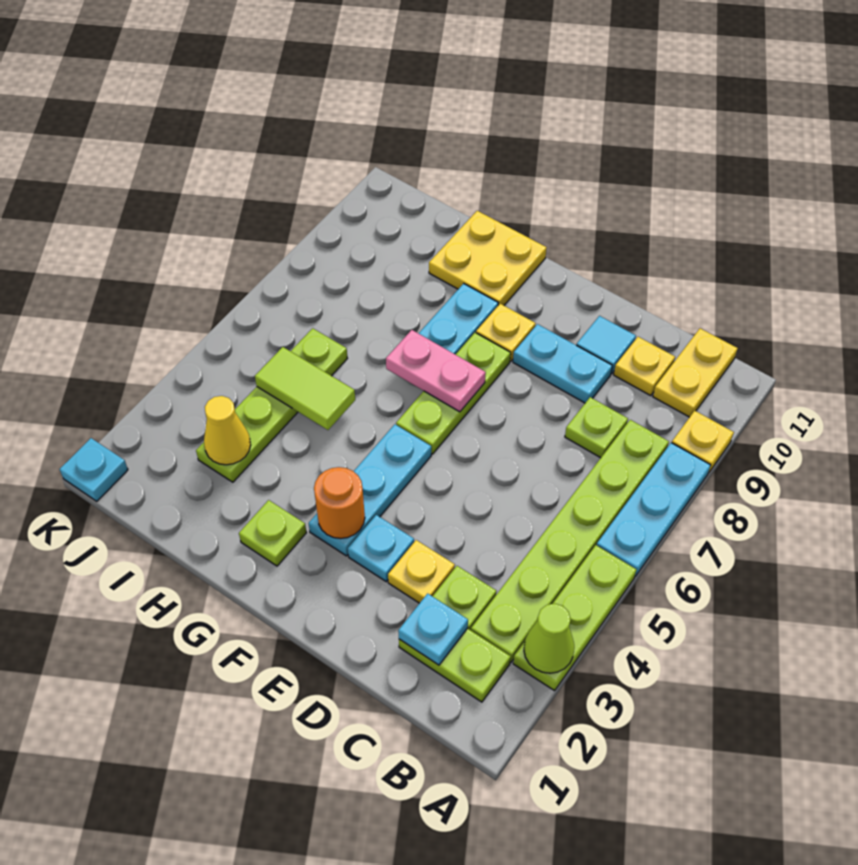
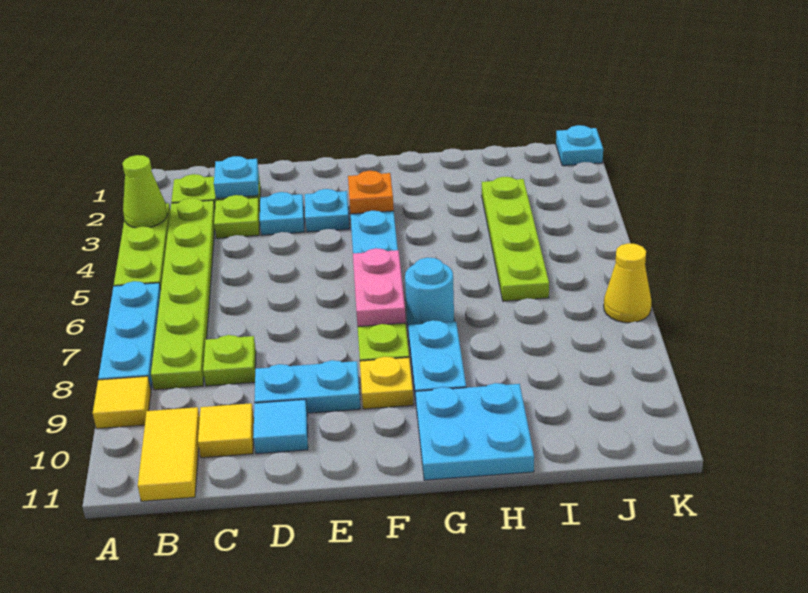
yellow 1x1 plate [672,411,734,473] -> yellow 1x1 tile [93,376,151,429]
yellow 1x2 plate [653,328,738,417] -> yellow 1x2 tile [138,407,200,501]
yellow 1x1 plate [614,337,675,396] -> yellow 1x1 tile [198,403,254,458]
yellow 1x1 plate [388,540,455,603] -> cyan 1x1 plate [260,192,304,235]
orange 1x1 round brick [314,467,365,539] -> orange 1x1 plate [348,171,394,214]
pink 1x2 plate [386,330,486,412] -> pink 1x2 plate turned to [353,248,406,327]
lime 1x1 plate [239,500,306,566] -> none
none -> cyan 1x1 round brick [405,257,454,325]
yellow 2x2 plate [429,211,547,305] -> cyan 2x2 plate [416,383,534,480]
lime 1x2 tile [255,347,355,430] -> none
yellow 1x1 cone [204,396,251,465] -> yellow 1x1 cone moved to [604,243,651,323]

